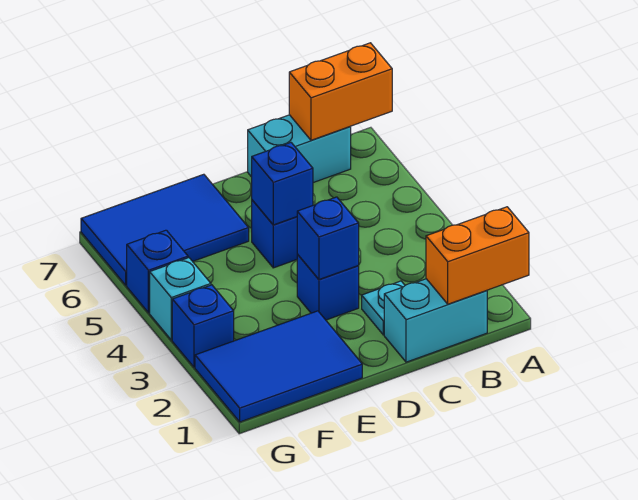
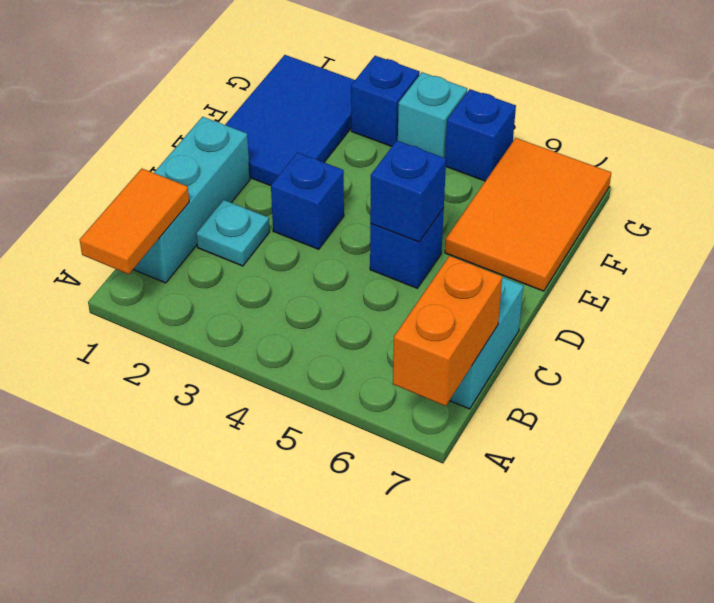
orange 1x2 brick [426,207,529,304] -> orange 1x2 tile [80,169,189,274]
cyan 1x2 brick [384,279,487,362] -> cyan 1x3 brick [133,117,250,283]
blue 1x1 brick [297,197,359,279] -> none
blue 2x3 tile [81,174,249,285] -> orange 2x3 tile [445,138,611,291]

